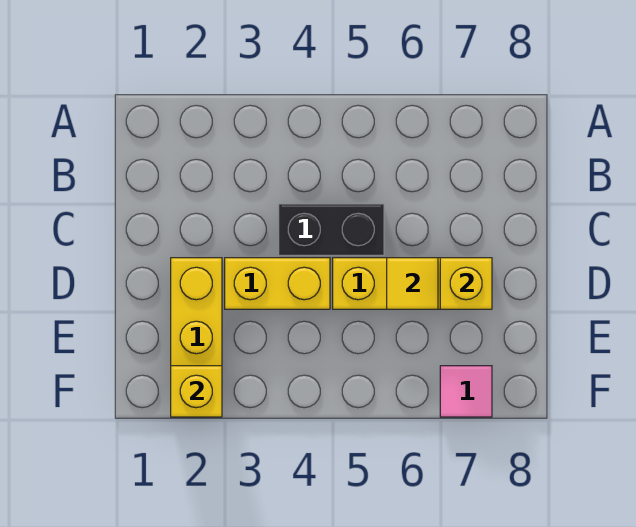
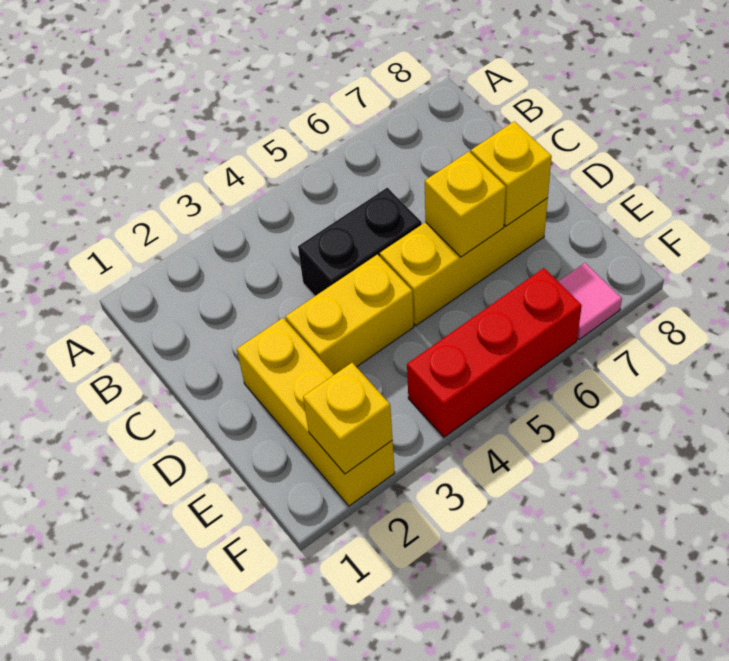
yellow 1x1 tile [387,258,438,309] -> yellow 1x1 brick [425,152,506,257]
none -> red 1x3 brick [407,268,582,437]

